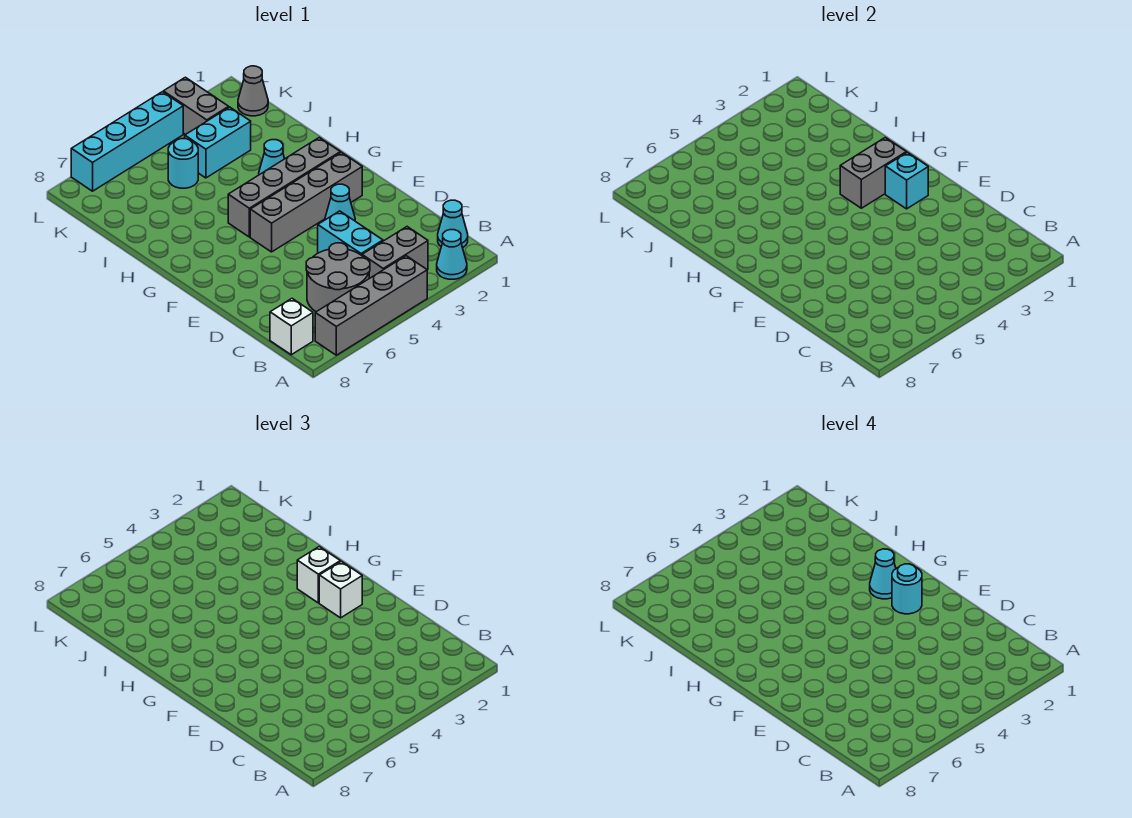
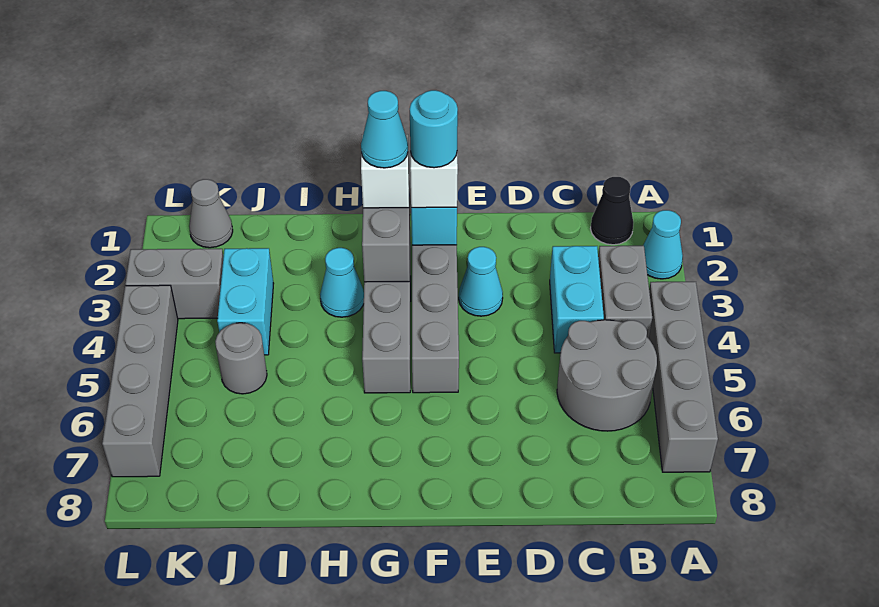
cyan 1x1 cone [438,200,468,248] -> black 1x1 cone [590,177,634,245]
white 1x1 brick [270,299,313,355] -> none
cyan 1x2 brick [318,211,383,255] -> cyan 1x2 brick turned to [550,246,604,353]
cyan 1x1 round brick [168,138,198,188] -> grey 1x1 round brick [215,323,267,394]
cyan 1x4 brick [71,92,183,191] -> grey 1x4 brick [102,285,178,477]

